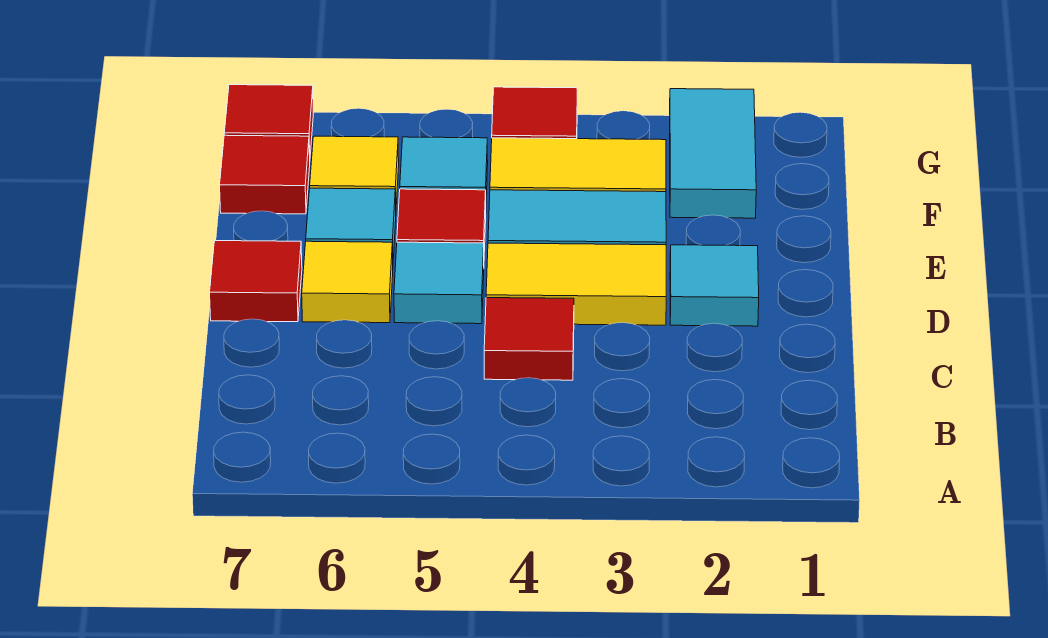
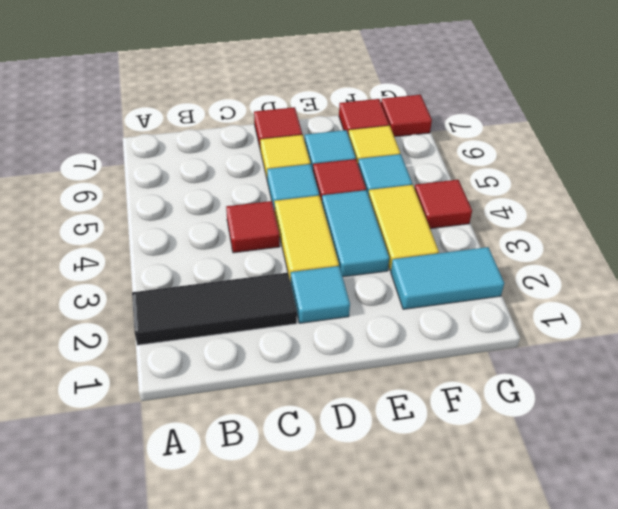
none -> black 1x3 tile [132,273,297,345]

